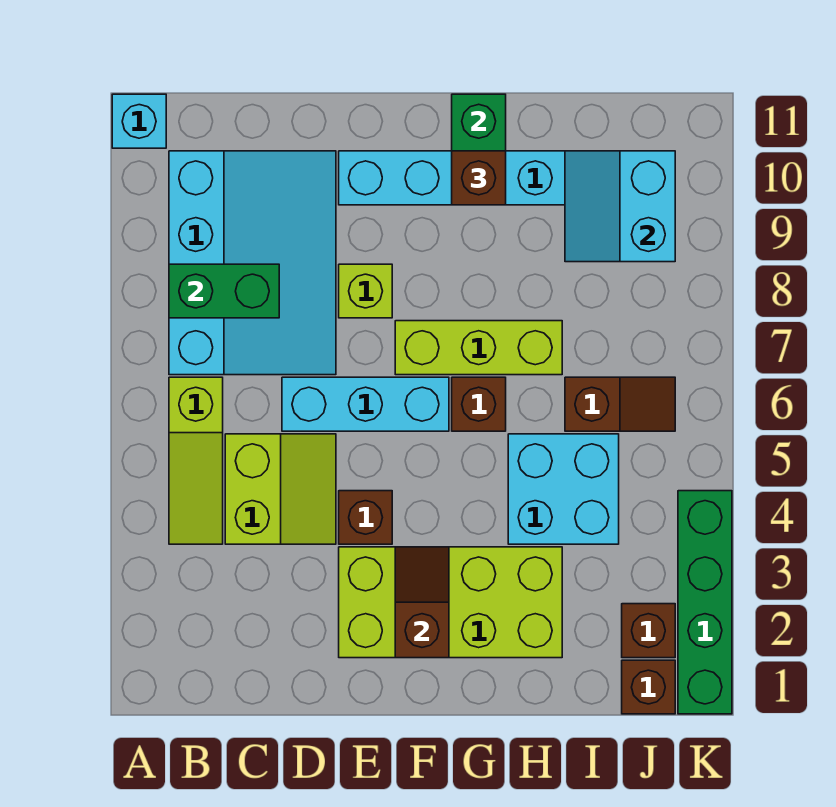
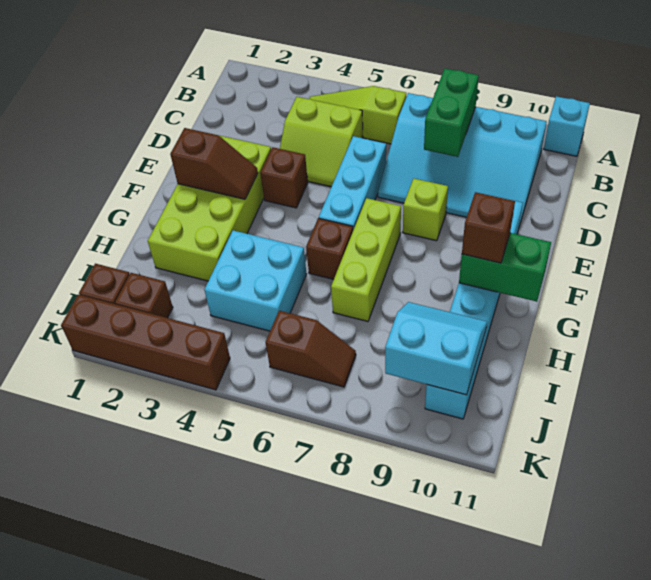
brown 1x2 slope [565,377,675,431] -> brown 1x2 slope turned to [266,311,356,387]
green 1x4 brick [678,491,732,714] -> brown 1x4 brick [61,295,230,390]

